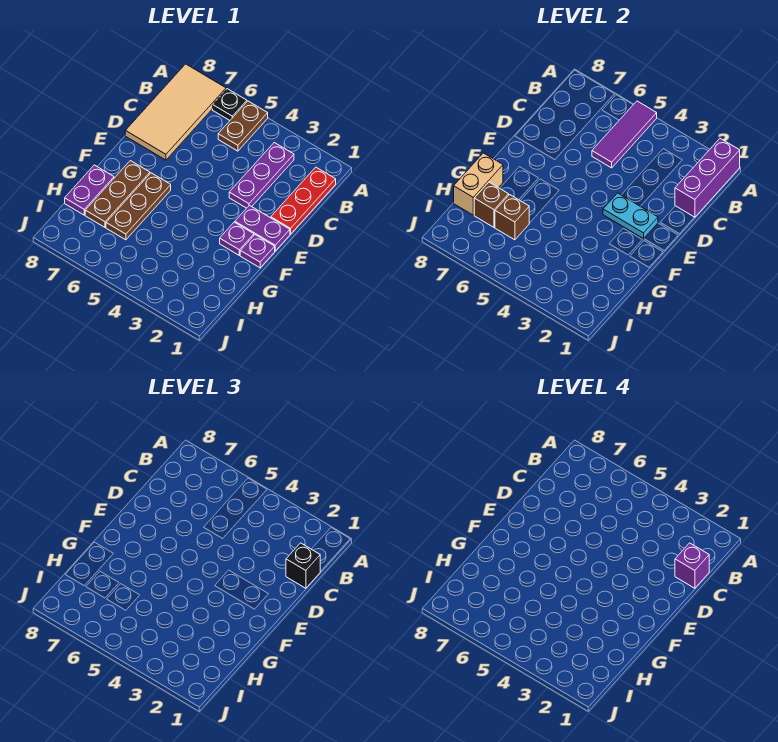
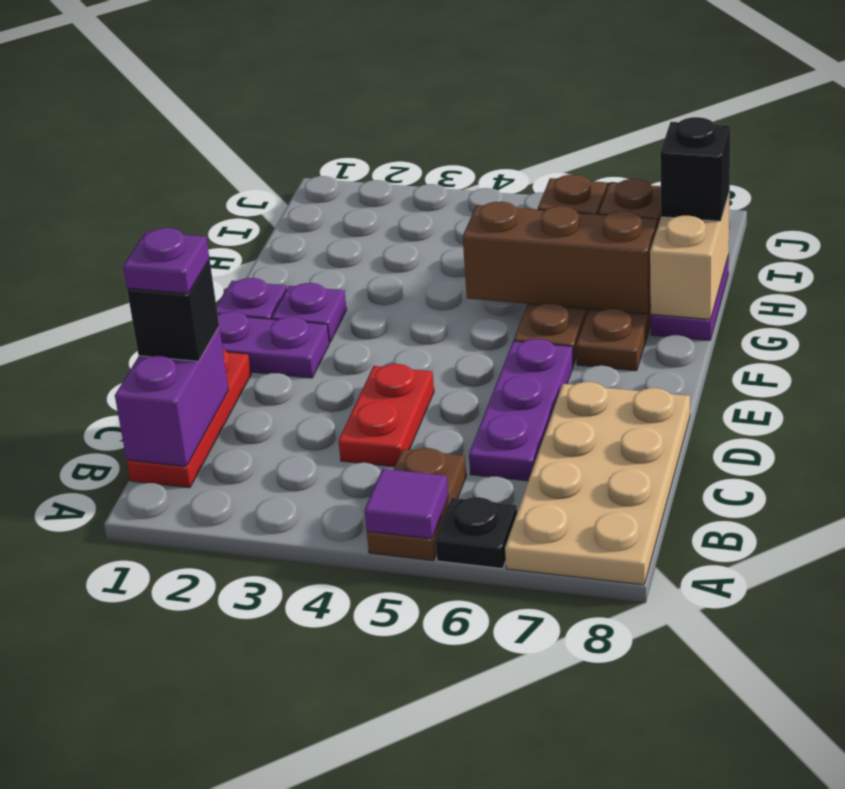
purple 1x3 brick [675,138,740,217] -> purple 1x2 brick [115,327,228,466]
purple 1x3 tile [592,101,657,168] -> purple 1x1 tile [364,469,448,539]
tan 2x4 tile [125,64,226,160] -> tan 2x4 plate [505,382,690,585]
purple 1x3 plate [229,143,294,208] -> purple 1x3 plate moved to [469,339,573,481]
purple 1x1 brick [675,543,709,588] -> purple 1x1 plate [123,228,209,294]
none -> red 1x2 plate [339,364,434,467]
cyan 1x2 plate [603,193,658,239] -> none
none -> brown 1x3 brick [463,202,657,314]
none -> black 1x1 brick [660,117,730,221]

